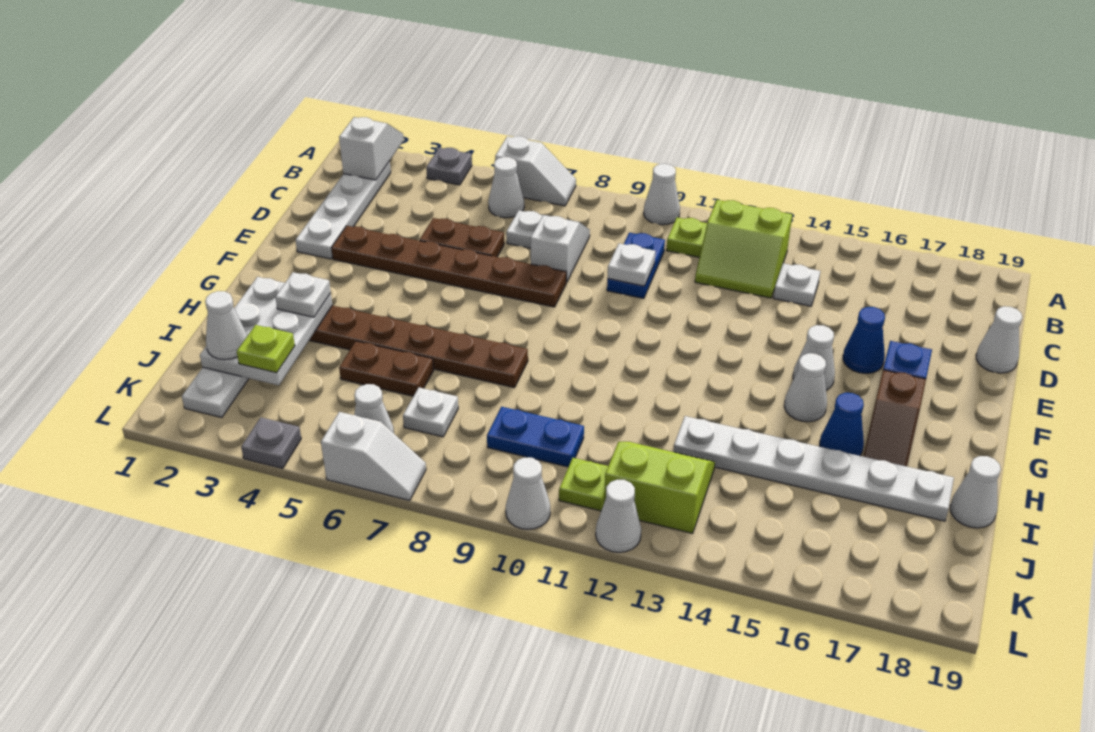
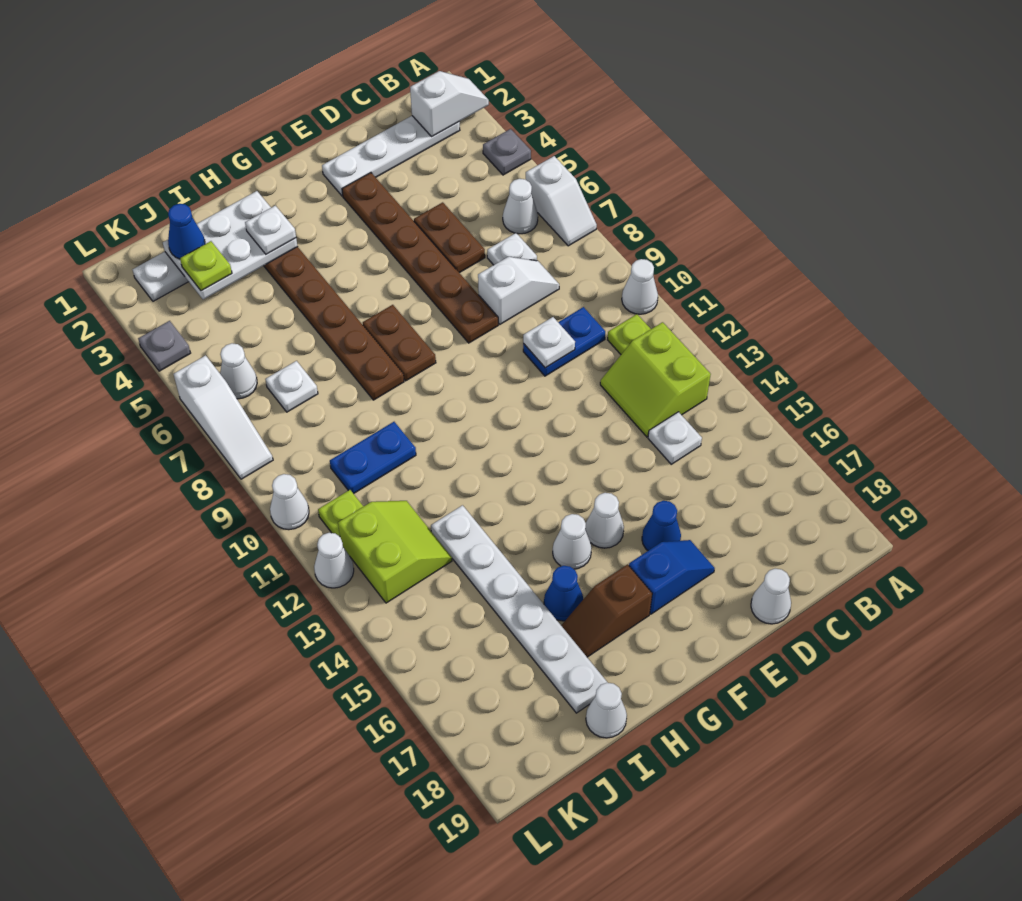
brown 1x2 plate [339,341,434,396] -> brown 1x2 plate moved to [363,305,436,381]
white 1x1 cone [205,291,247,360] -> blue 1x1 cone [168,204,205,259]
blue 1x2 plate [487,407,584,467] -> blue 1x2 plate turned to [330,422,416,494]
white 1x2 slope [321,412,426,500] -> white 1x3 slope [174,355,273,479]

